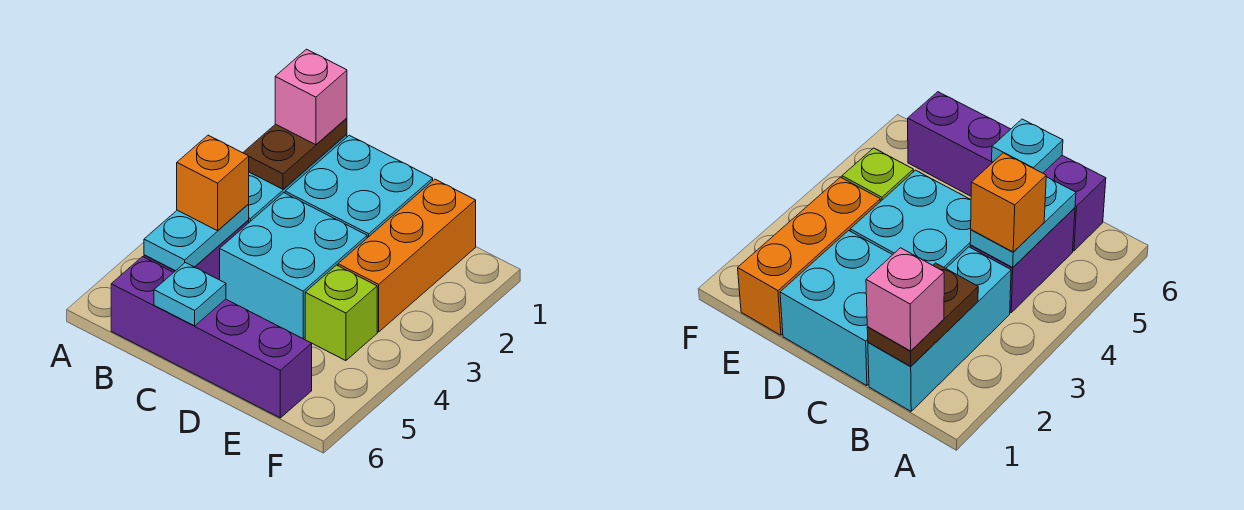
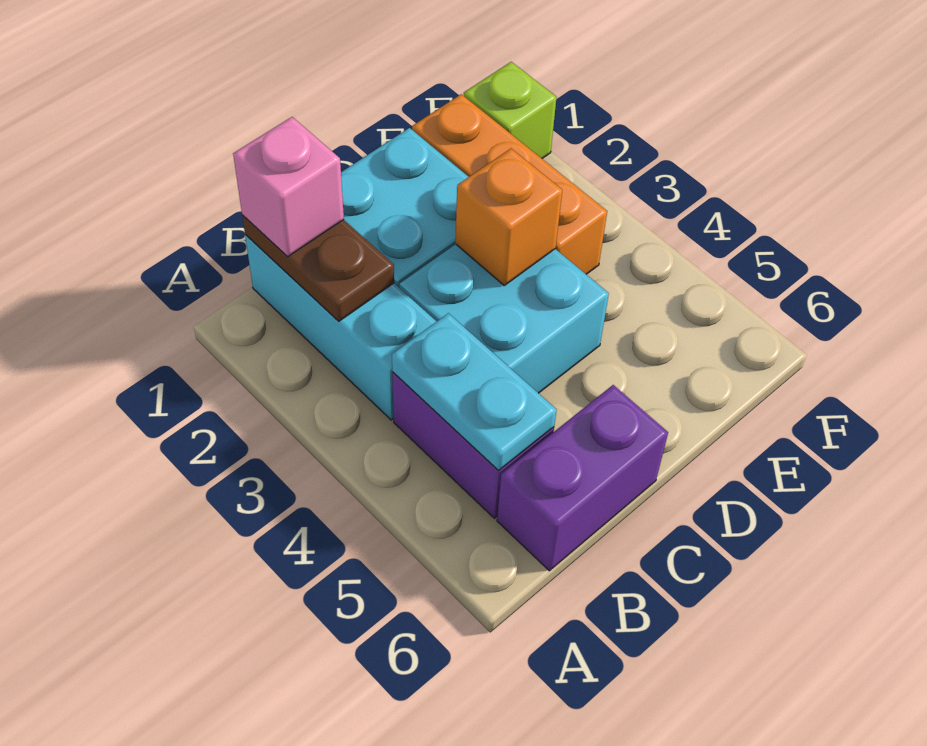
orange 1x1 brick [177,135,249,231] -> orange 1x1 brick moved to [455,149,562,285]
purple 1x4 brick [111,257,312,418] -> purple 1x2 brick [497,385,668,571]
cyan 1x1 plate [154,263,226,326] -> none
lime 1x1 brick [305,265,377,361] -> lime 1x1 brick moved to [464,62,556,158]

